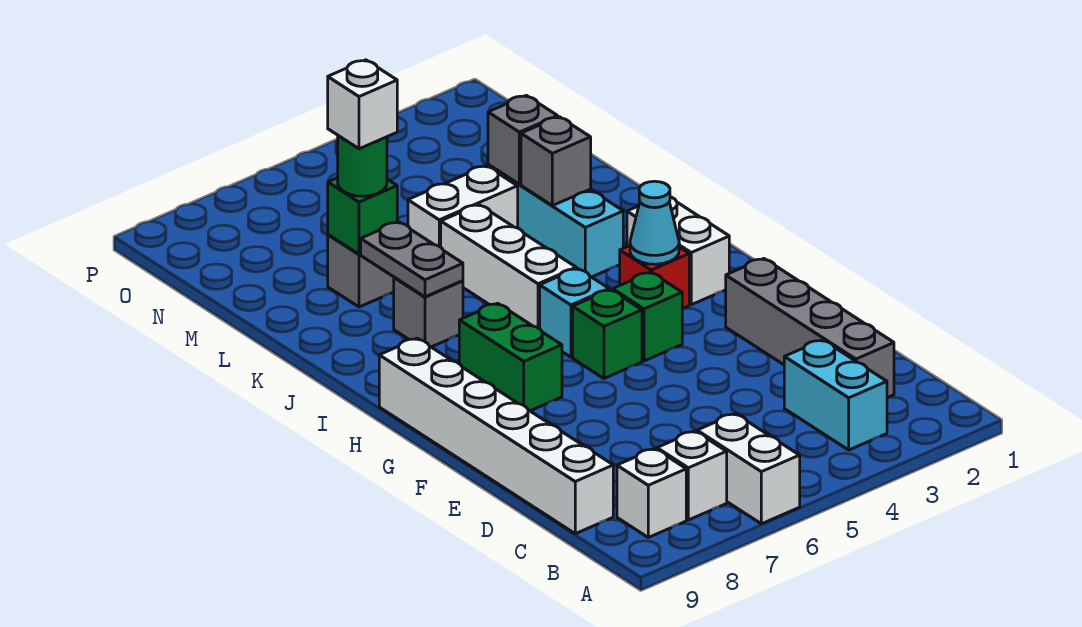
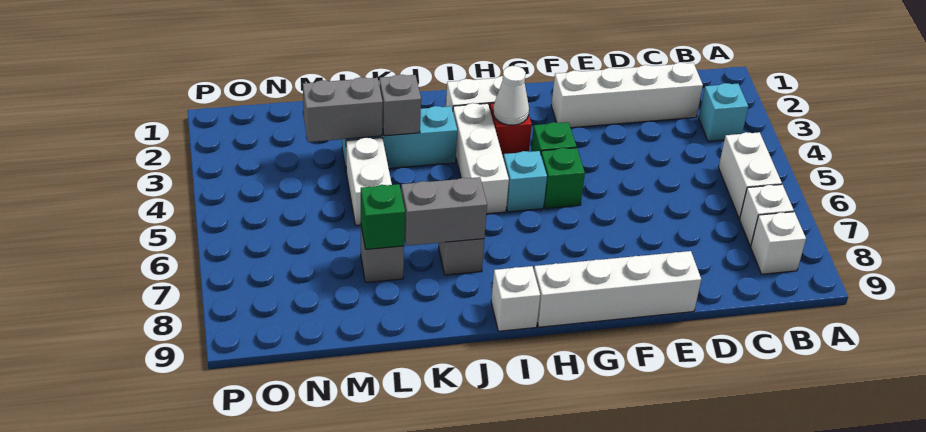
white 1x2 brick [697,414,800,524] -> white 1x2 brick turned to [719,132,782,219]
cyan 1x2 brick [784,340,887,450] -> cyan 1x1 brick [699,83,748,141]
grey 1x4 brick [726,259,894,398] -> white 1x4 brick [551,62,703,128]
white 1x6 brick [379,338,613,534] -> white 1x4 brick [534,251,701,327]
green 1x2 brick [459,303,562,411] -> none
cyan 1x1 cone [630,181,679,264] -> white 1x1 cone [493,66,529,125]
white 1x3 brick [441,205,576,329] -> white 1x3 brick turned to [453,103,509,214]
grey 1x2 plate [361,222,463,297] -> grey 1x2 brick [401,177,487,246]
grey 1x1 brick [488,95,558,184] -> grey 1x2 brick [303,77,383,142]
green 1x1 round brick [338,136,387,196] -> none
white 1x1 brick [328,60,397,149] -> white 1x1 brick moved to [491,266,540,331]

